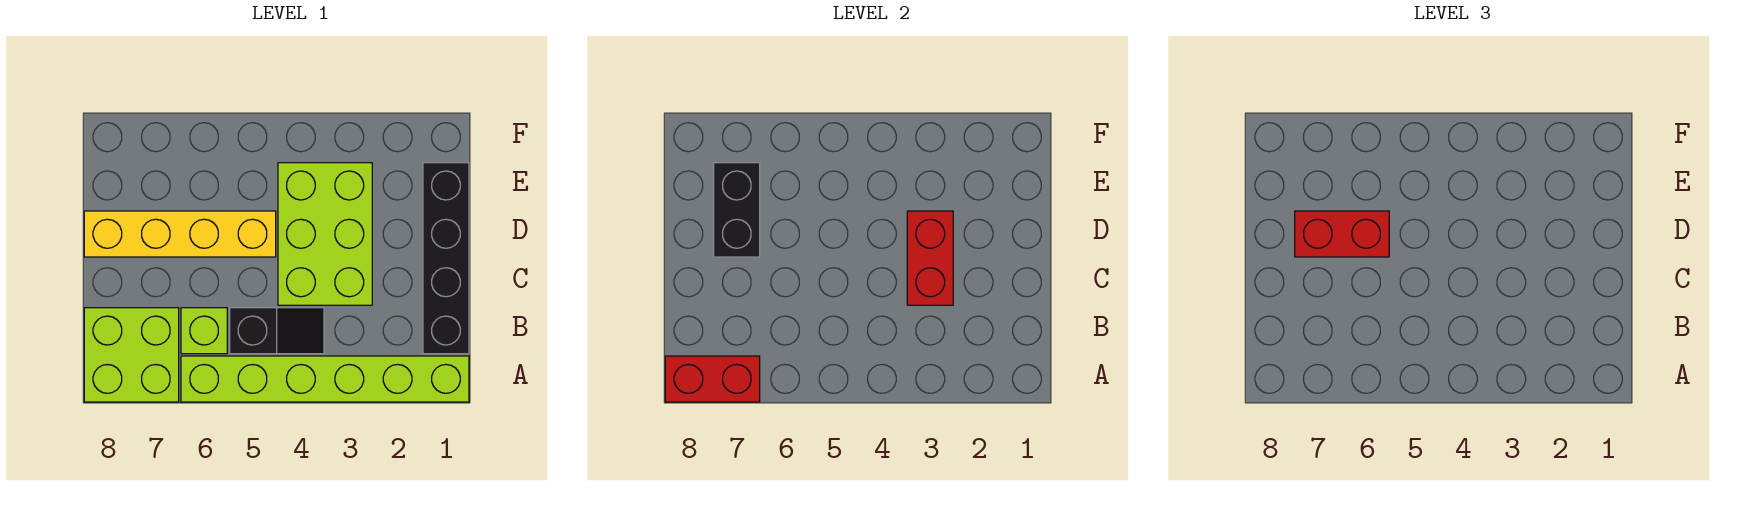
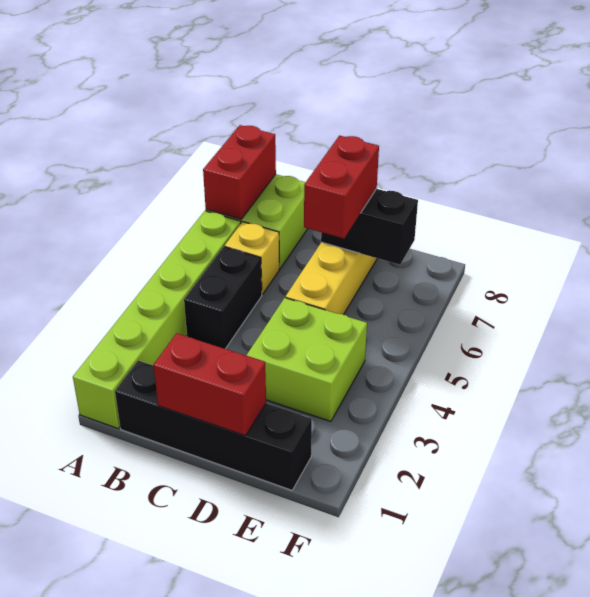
black 1x2 slope [230,308,324,354] -> black 1x2 brick [184,247,262,349]
lime 1x1 brick [181,308,227,354] -> yellow 1x1 brick [225,222,280,294]
lime 2x3 brick [278,163,372,305] -> lime 2x2 brick [246,298,367,422]
red 1x2 brick [907,211,953,305] -> red 1x2 brick moved to [153,333,266,436]

